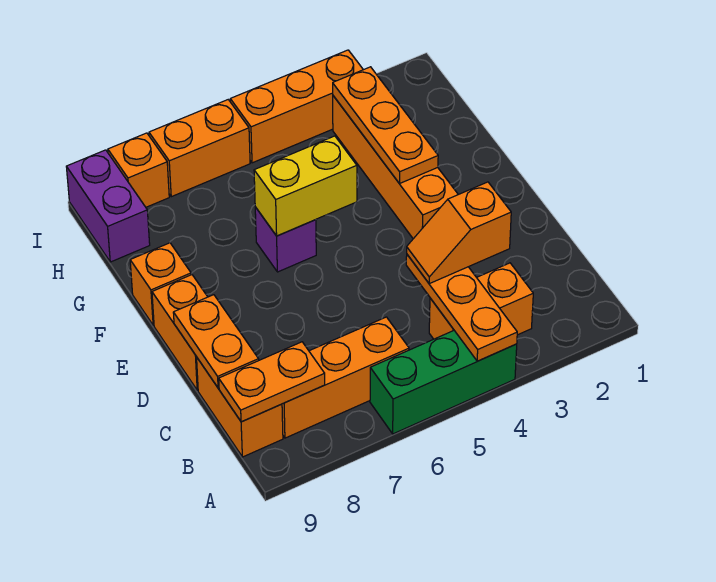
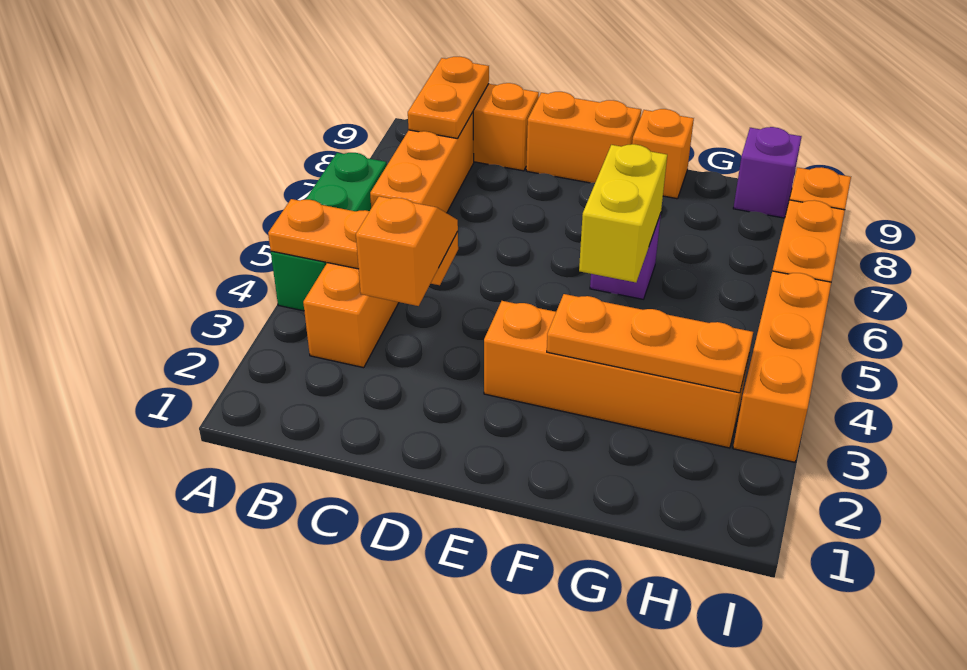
orange 1x2 plate [173,295,259,388] -> none
purple 1x2 brick [66,150,150,262] -> purple 1x1 brick [733,127,802,218]

